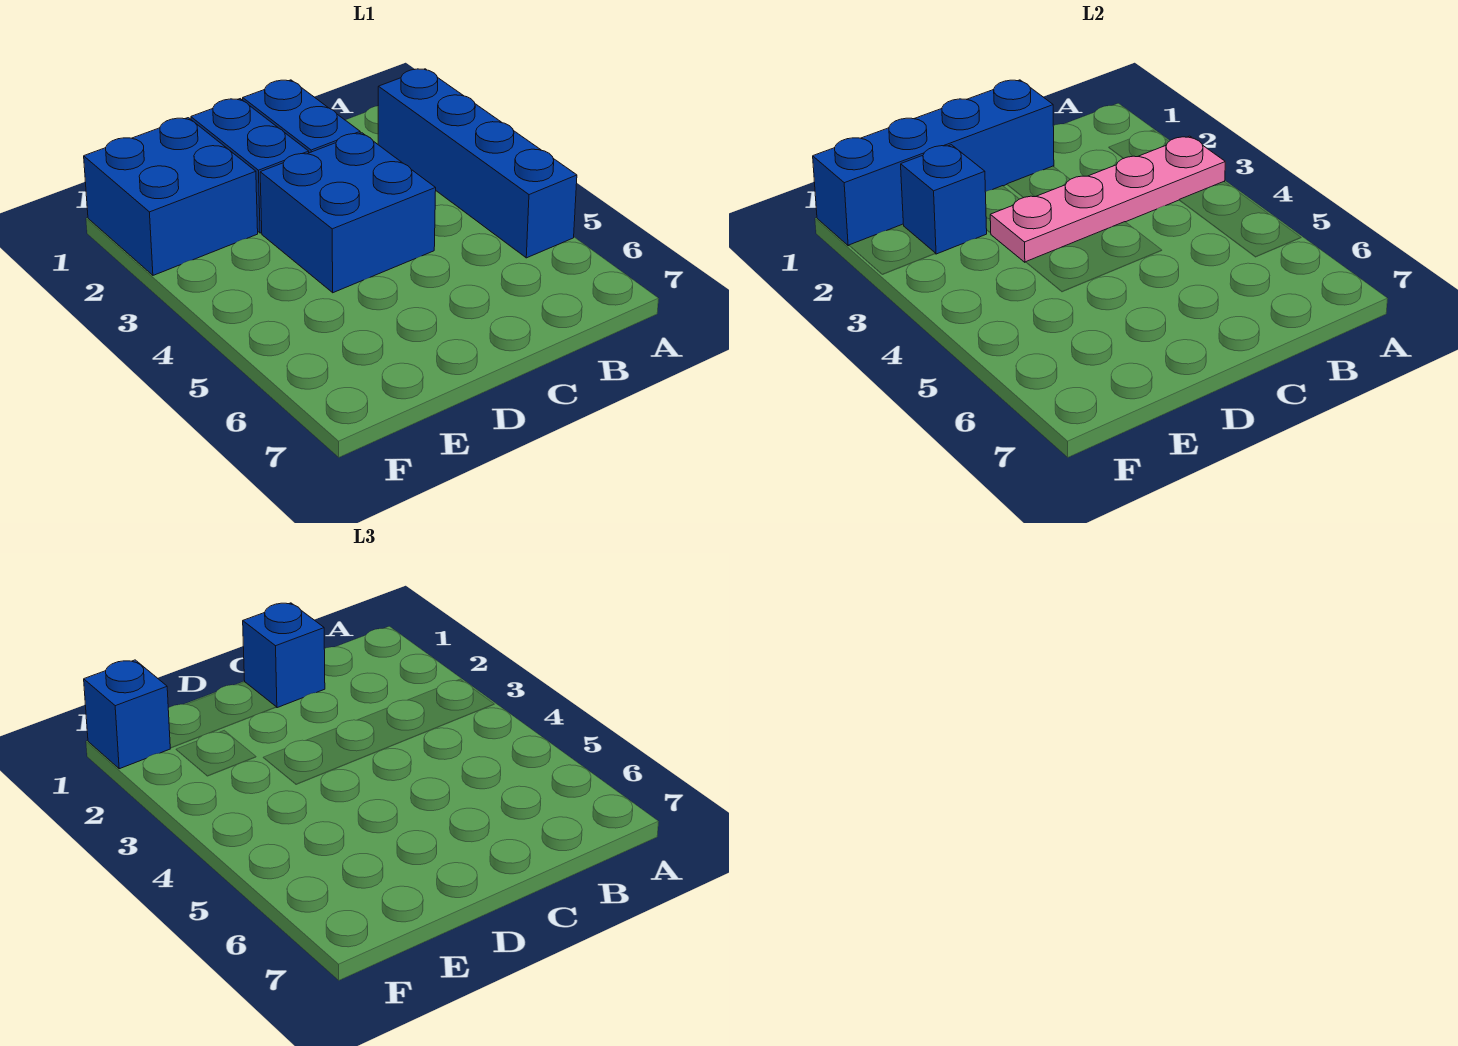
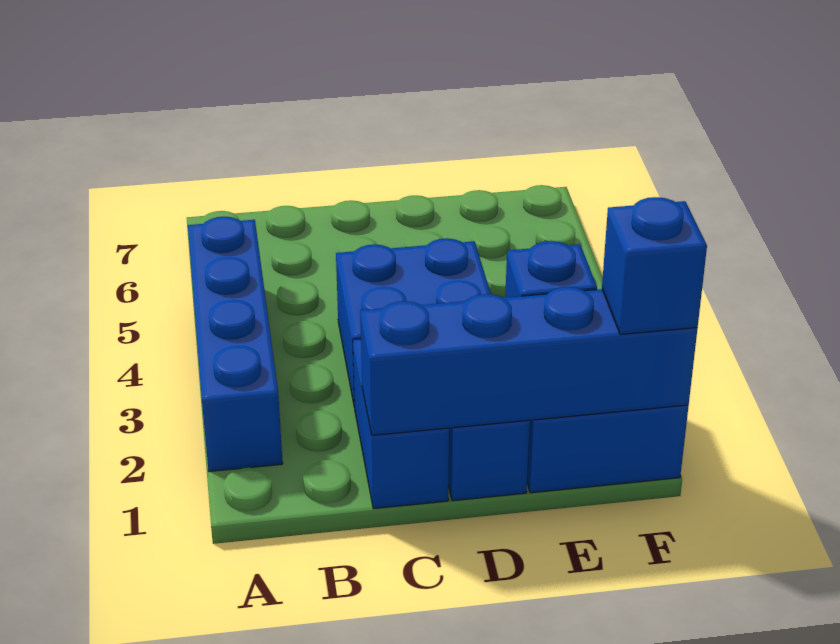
pink 1x4 plate [990,136,1225,262] -> none
blue 1x1 brick [243,603,325,708] -> none

